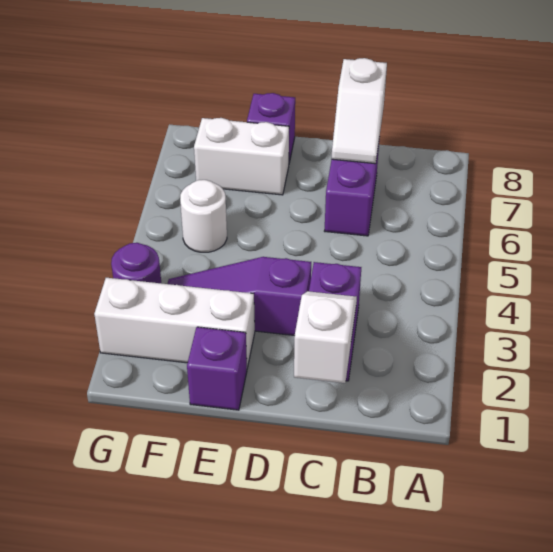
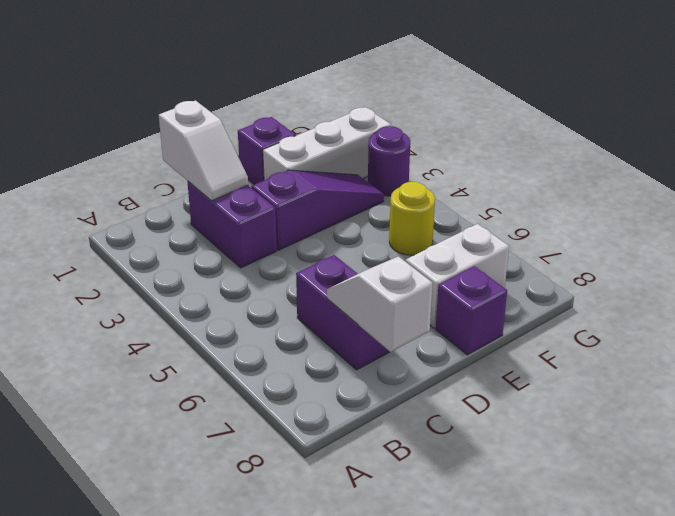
white 1x1 round brick [180,180,227,252] -> yellow 1x1 round brick [389,182,435,255]

